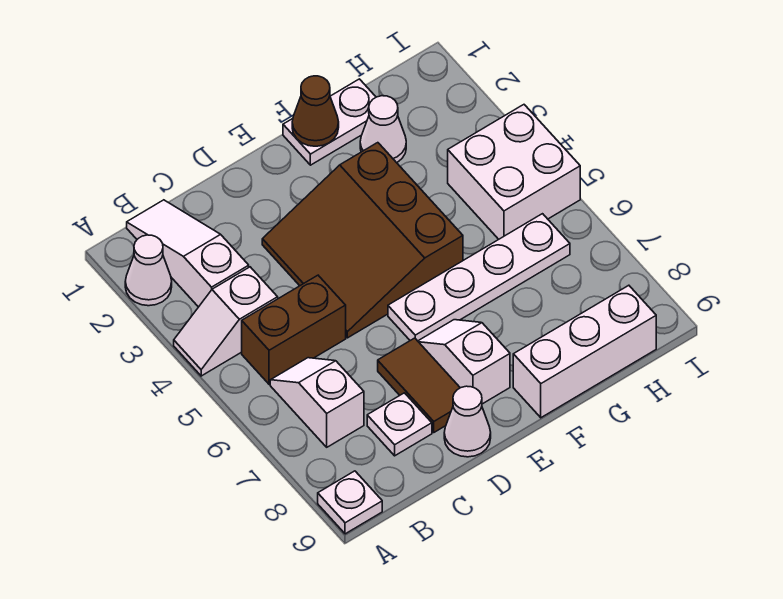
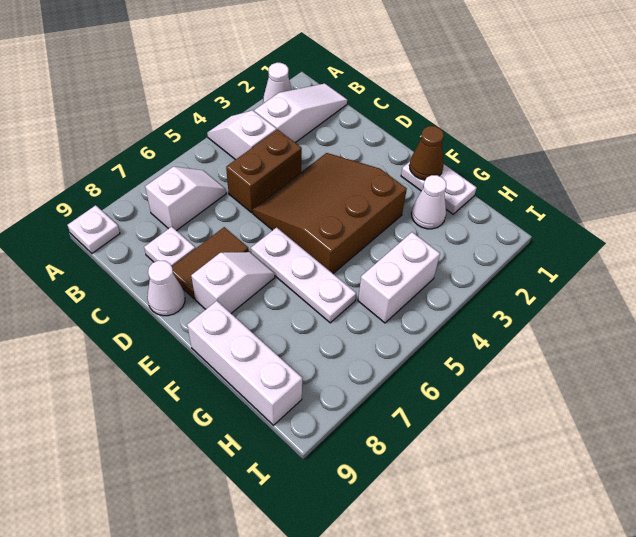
brown 1x2 brick [242,275,346,384] -> brown 1x2 brick turned to [226,129,302,213]
white 1x4 plate [388,214,570,341] -> white 1x3 plate [251,228,356,323]
white 2x2 brick [448,105,580,239] -> white 1x2 brick [358,232,440,323]

